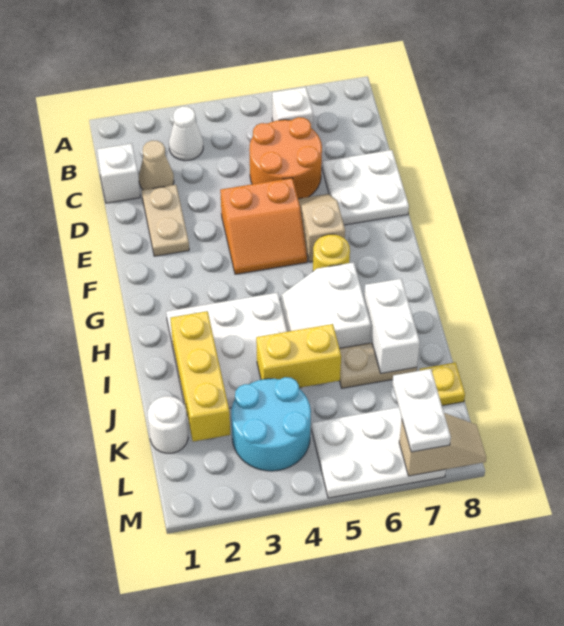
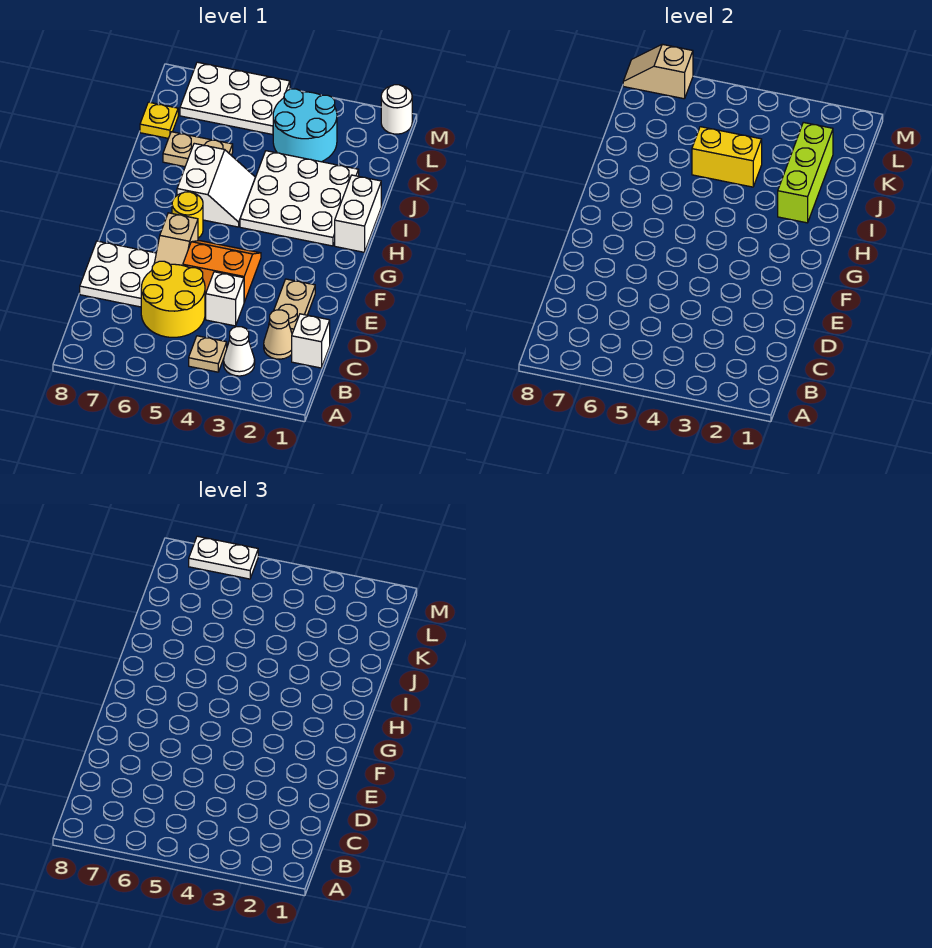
none -> tan 1x1 plate [189,336,227,372]
white 1x1 brick [272,87,313,129] -> white 1x1 brick moved to [206,272,244,326]
orange 2x2 round brick [249,117,322,199] -> yellow 2x2 round brick [141,261,205,337]
yellow 1x3 brick [170,311,230,441] -> lime 1x3 brick [778,122,833,223]
white 1x2 brick [364,279,420,373] -> white 1x2 brick moved to [335,175,381,252]
white 1x1 round brick [148,396,188,453] -> white 1x1 round brick moved to [381,85,412,134]
white 1x2 plate [392,369,451,452] -> white 1x2 plate turned to [189,536,258,579]

